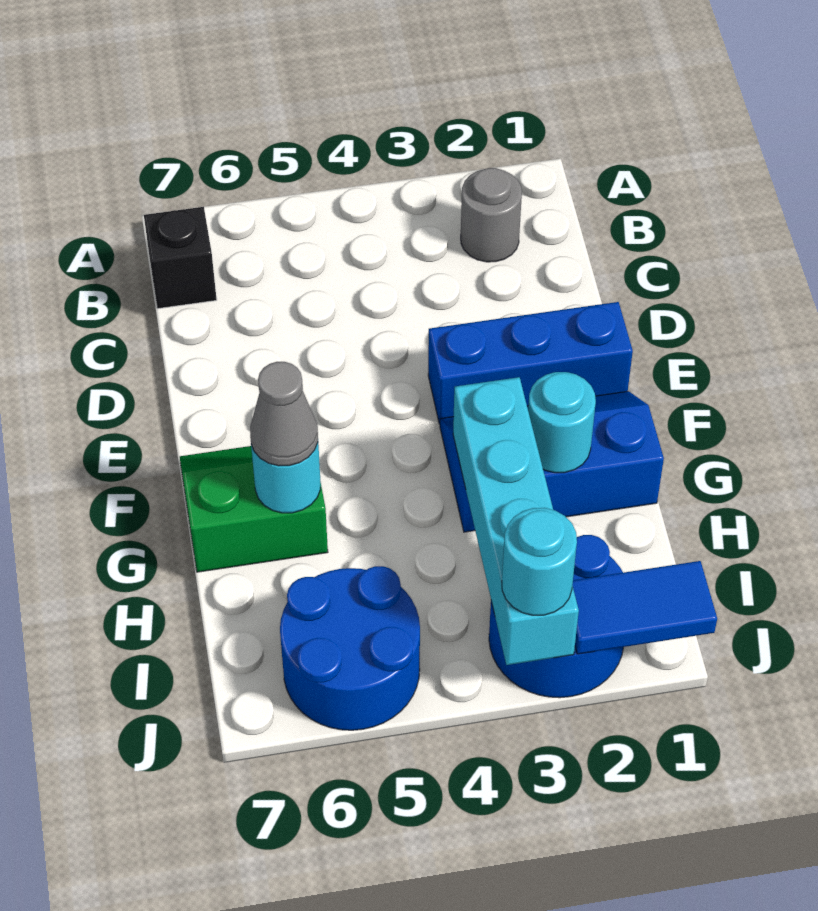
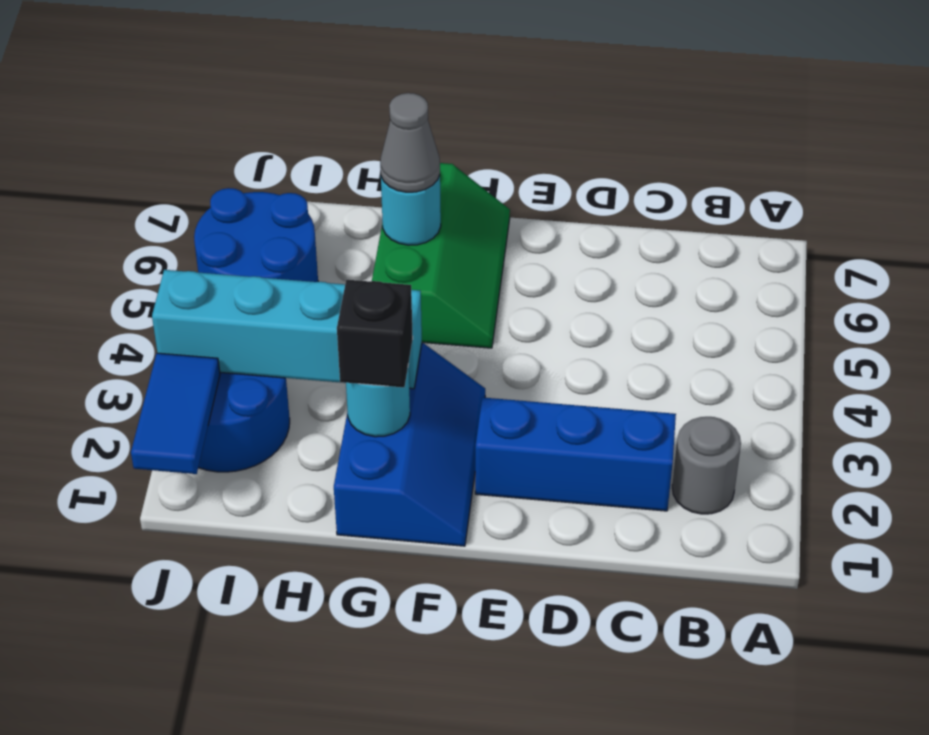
black 1x1 brick [144,207,217,309] -> black 1x1 brick moved to [337,280,413,387]
blue 1x3 brick [428,302,633,424] -> blue 1x3 brick turned to [475,397,676,511]
green 2x2 slope [180,446,328,572] -> green 2x3 slope [372,163,510,348]
cyan 1x1 round brick [502,508,577,615] -> none

